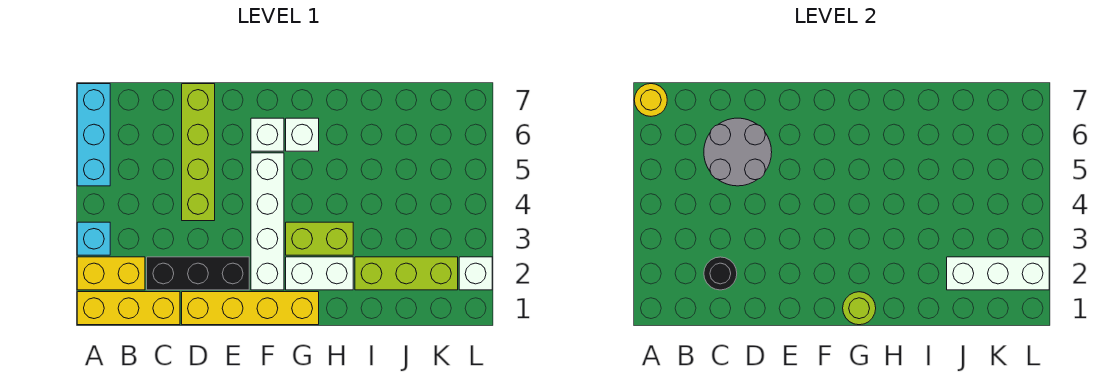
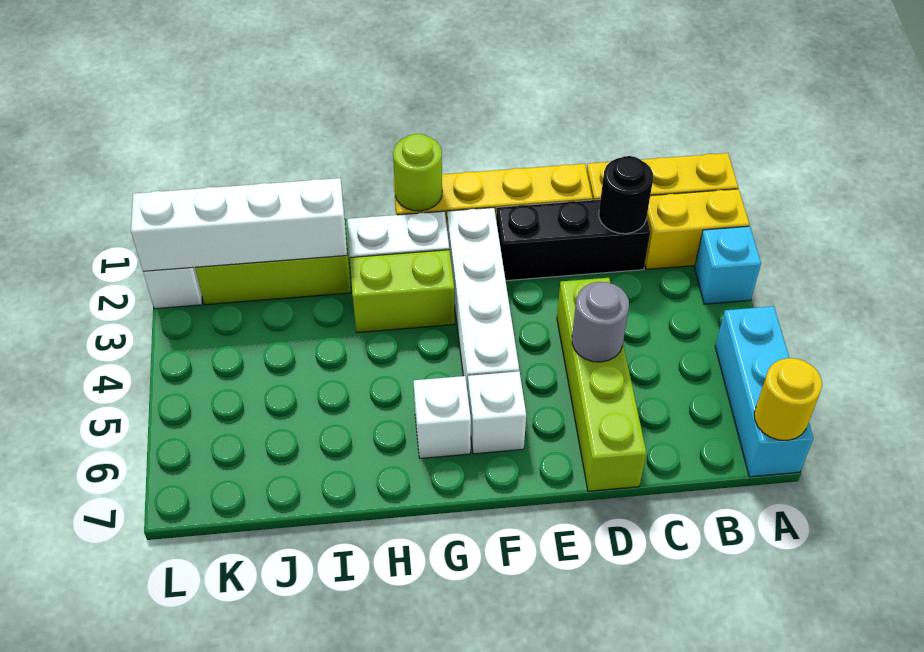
grey 2x2 round brick [704,118,772,186] -> grey 1x1 round brick [572,282,629,362]
white 1x3 brick [947,257,1049,290] -> white 1x4 brick [131,178,347,271]

